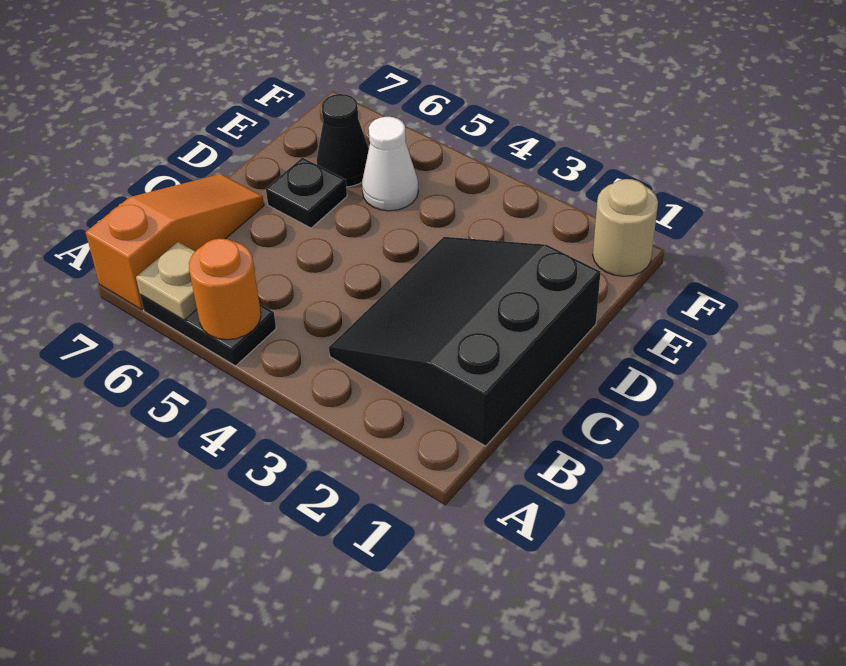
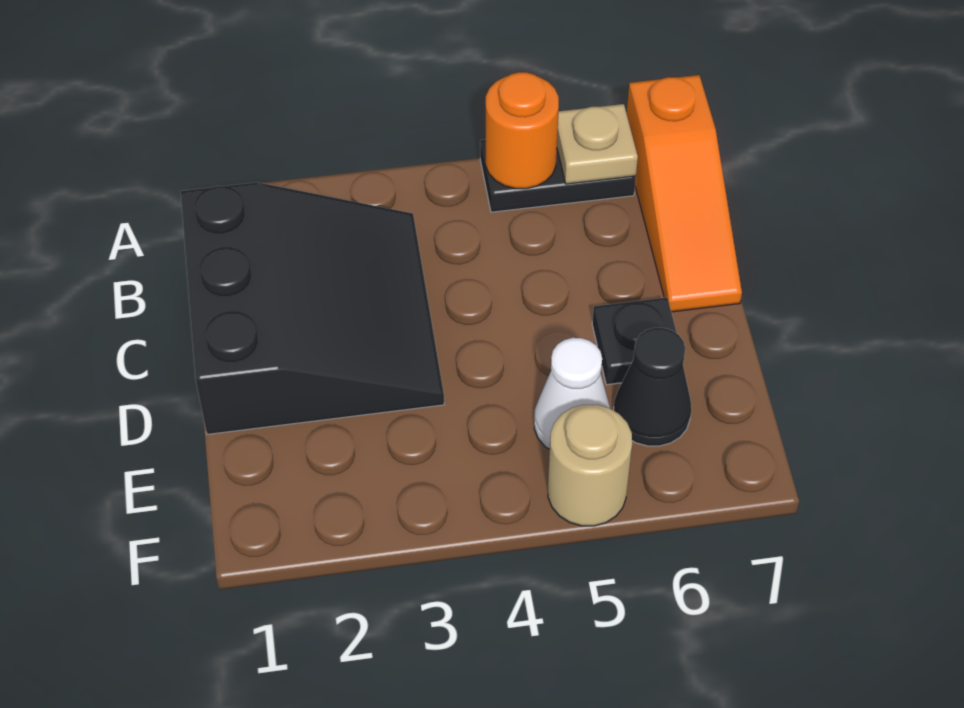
tan 1x1 round brick [593,179,658,276] -> tan 1x1 round brick moved to [548,405,632,526]

